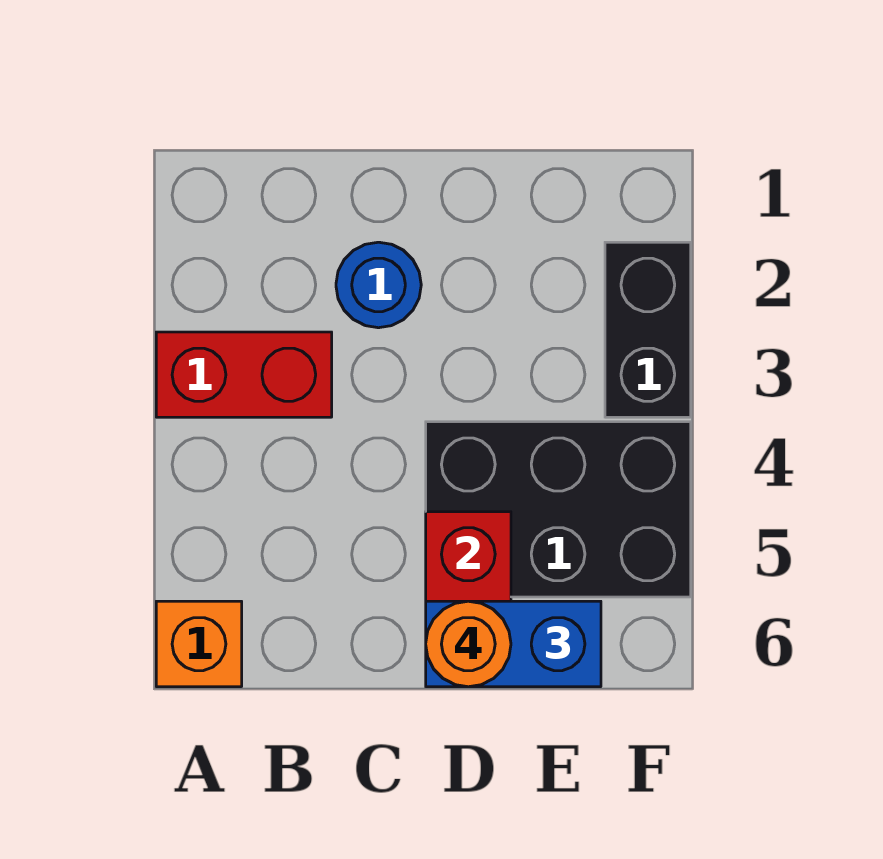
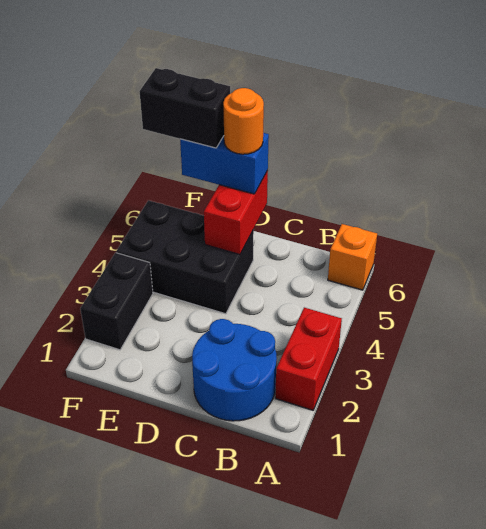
red 1x2 brick [156,332,332,417] -> red 1x2 brick turned to [275,308,342,410]
blue 1x1 round brick [336,242,421,328] -> blue 2x2 round brick [192,319,277,421]
none -> black 1x2 brick [139,68,230,148]

